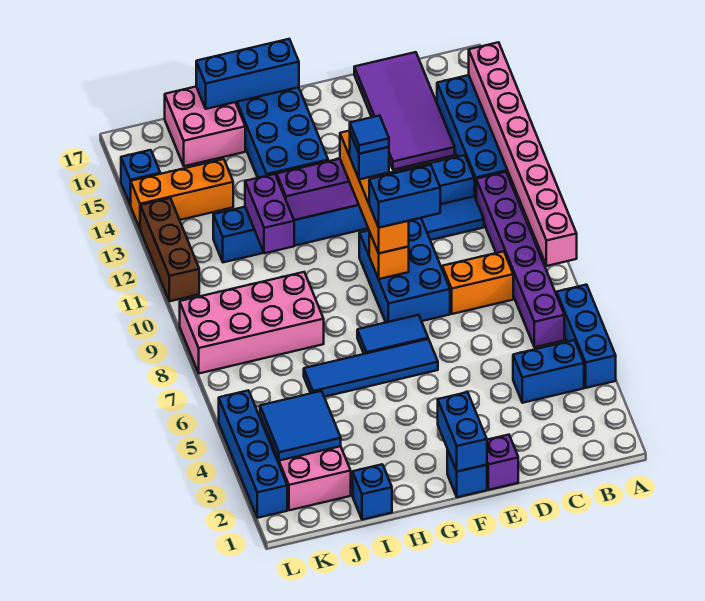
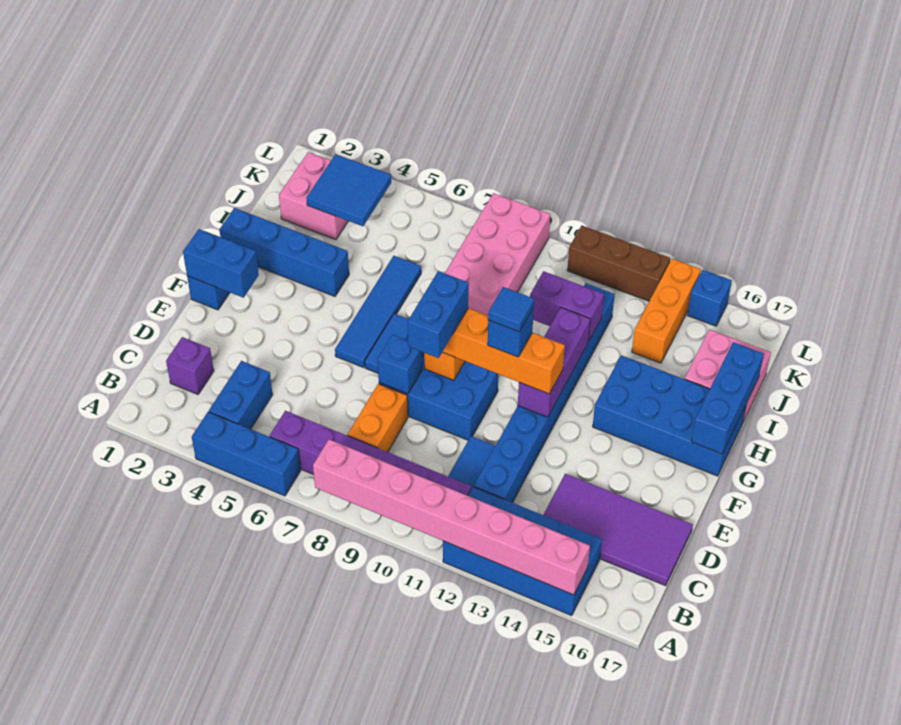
purple 1x1 brick [487,435,518,490] -> purple 1x1 brick moved to [166,337,214,395]
blue 1x1 brick [353,464,392,520] -> blue 1x1 brick moved to [378,335,422,394]
blue 1x4 brick [219,390,287,518] -> blue 1x4 brick moved to [219,208,349,297]

